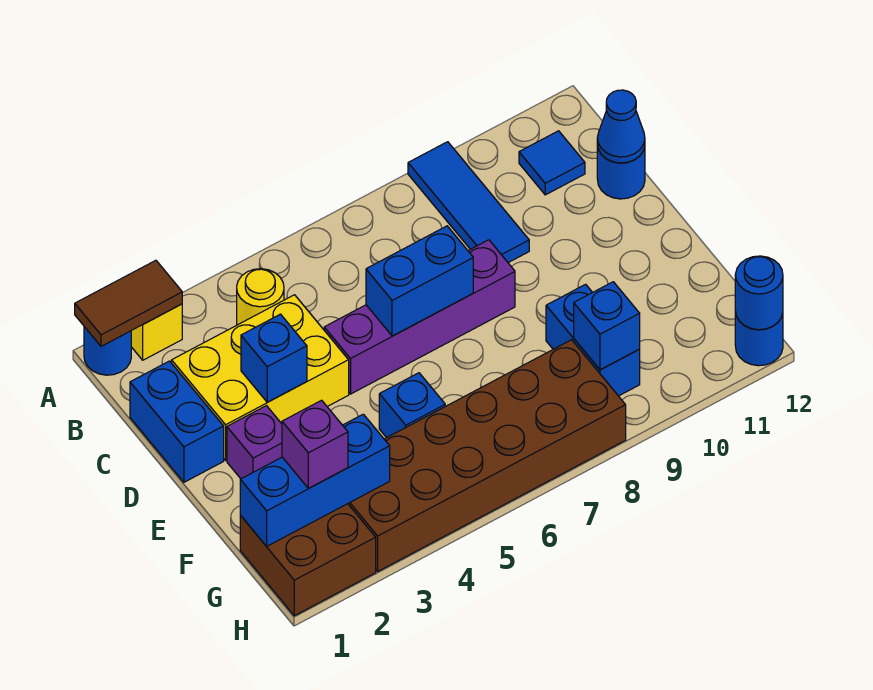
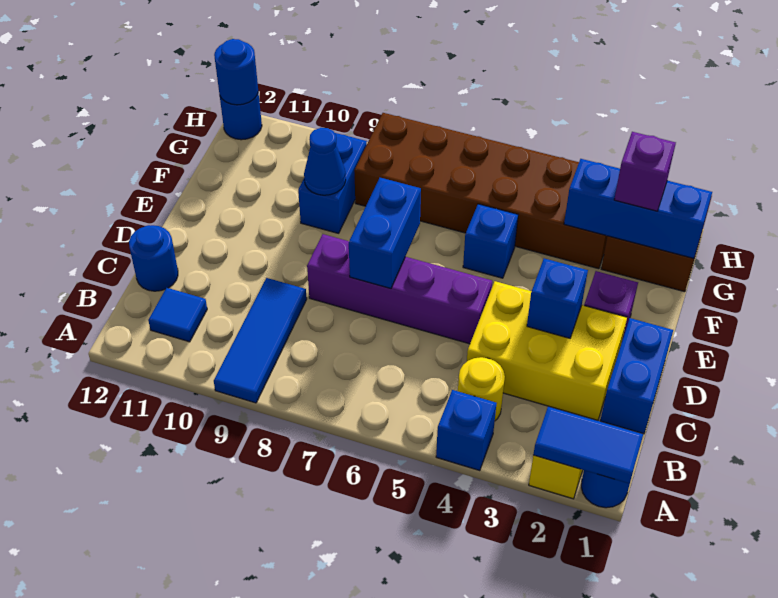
brown 1x2 tile [75,260,182,346] -> blue 1x2 tile [533,406,643,483]
blue 1x1 cone [597,90,645,163] -> blue 1x1 cone moved to [304,128,346,195]
blue 1x2 brick [366,226,473,336] -> blue 1x2 brick turned to [349,178,421,289]
blue 1x1 brick [574,282,640,370] -> blue 1x1 brick moved to [436,390,497,471]

